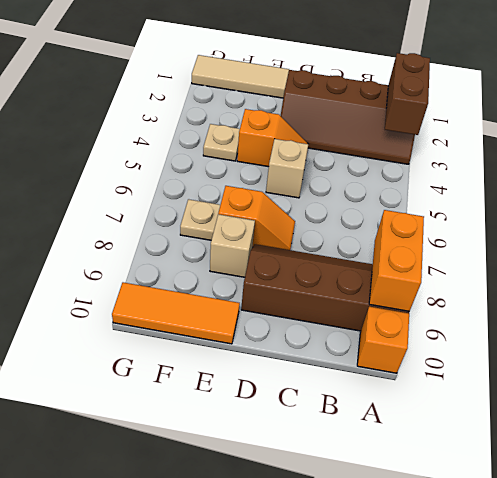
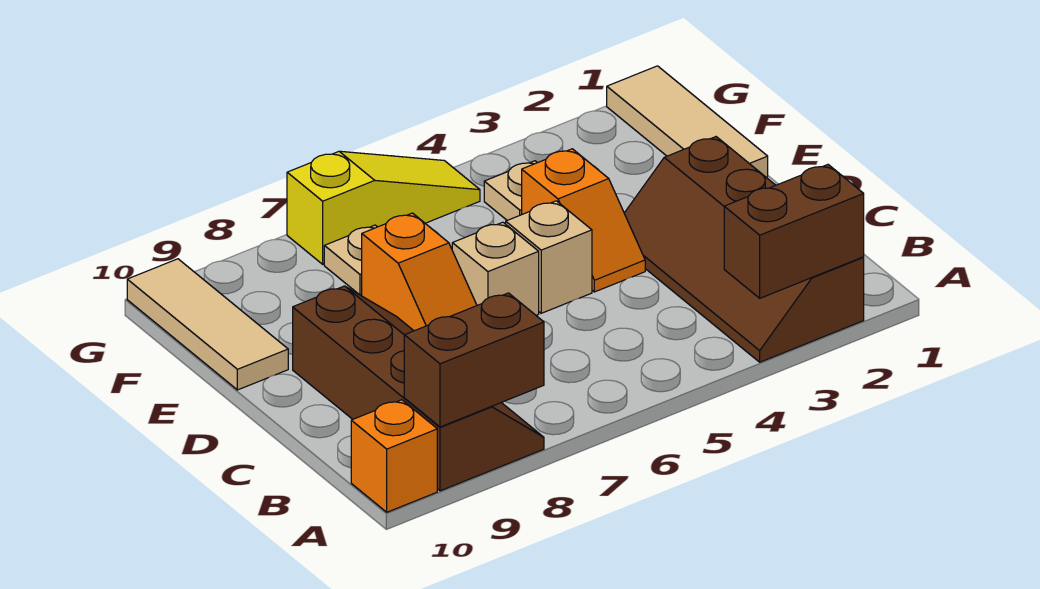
orange 1x2 brick [369,210,424,311] -> brown 1x2 brick [404,293,544,427]
tan 1x1 brick [210,214,255,277] -> tan 1x1 brick moved to [452,222,539,315]
orange 1x3 tile [112,282,240,344] -> tan 1x3 tile [127,259,288,390]
none -> yellow 1x3 slope [287,151,480,264]

